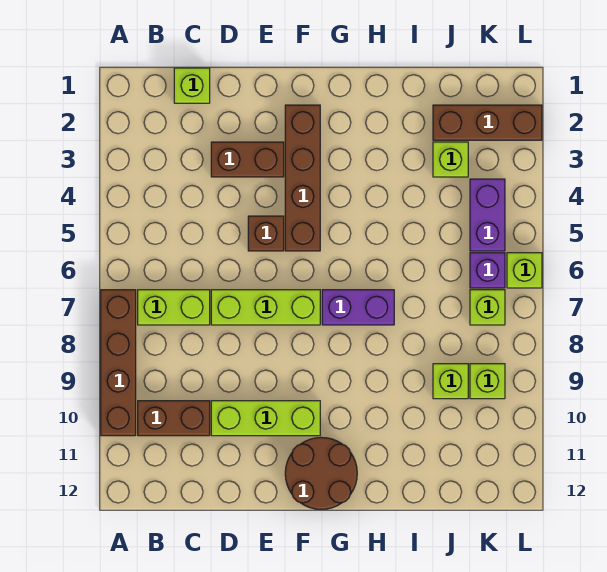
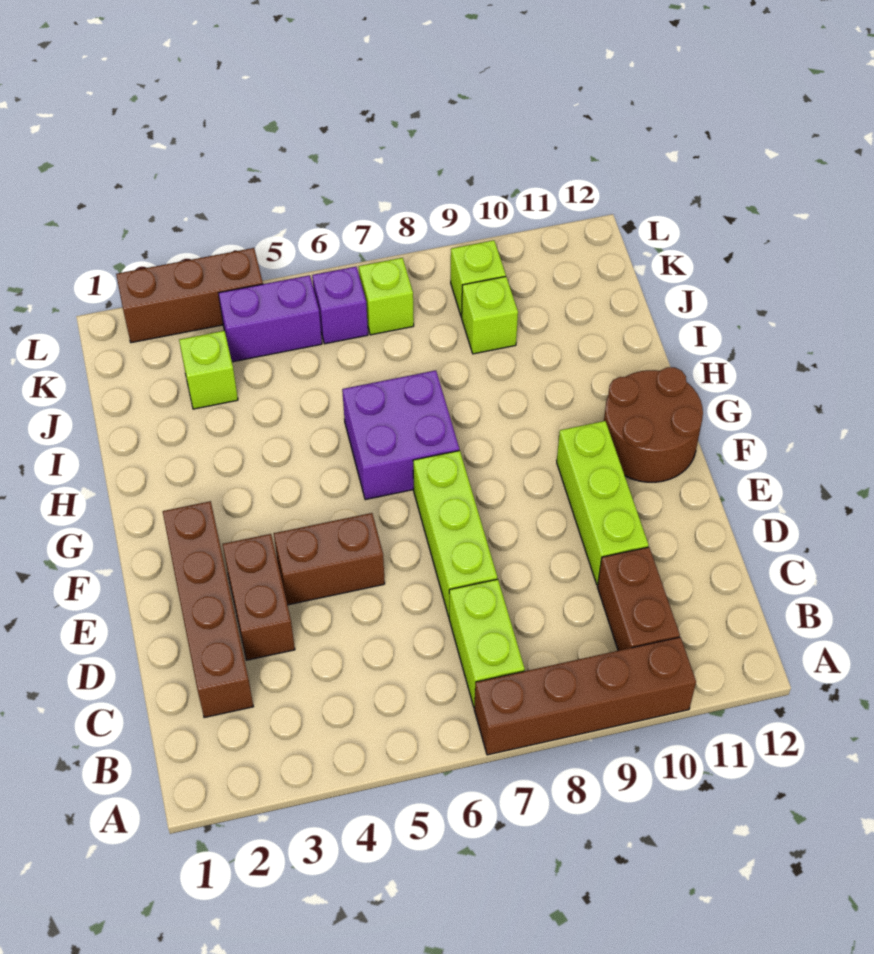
lime 1x1 brick [174,68,210,103] -> none
brown 1x1 brick [248,216,284,251] -> brown 1x2 brick [274,513,385,605]
brown 1x4 brick [285,105,320,251] -> brown 1x4 brick turned to [163,501,254,718]
purple 1x2 brick [322,290,394,325] -> purple 2x2 brick [342,370,459,500]
brown 1x3 brick [433,105,542,140] -> brown 1x3 brick turned to [116,248,263,343]
lime 1x1 brick [507,253,542,288] -> none

